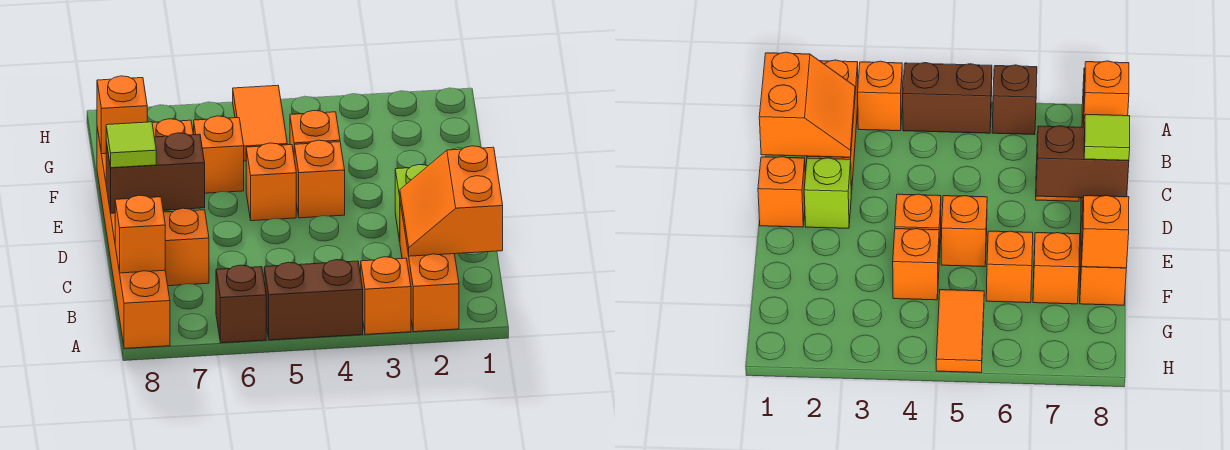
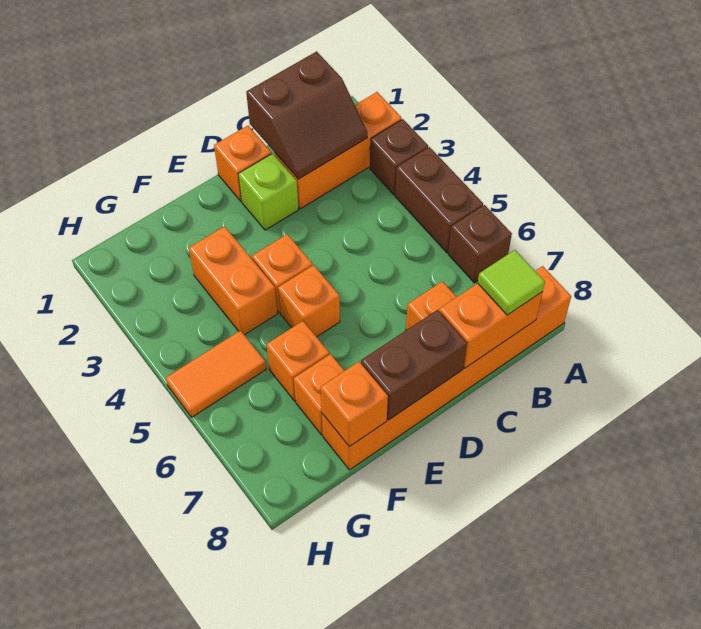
orange 1x1 brick [361,257,411,334] -> brown 1x1 brick [370,119,428,195]
orange 2x2 slope [400,146,503,256] -> brown 2x2 slope [246,51,367,179]
orange 1x1 brick [115,195,165,273] -> orange 1x2 brick [439,283,543,368]
brown 1x2 brick [106,133,205,213] -> brown 1x2 brick turned to [361,310,467,420]
lime 1x1 tile [106,122,156,168] -> lime 1x1 tile moved to [478,250,545,315]
orange 1x1 brick [290,110,340,154] -> orange 1x2 brick [189,226,277,335]

